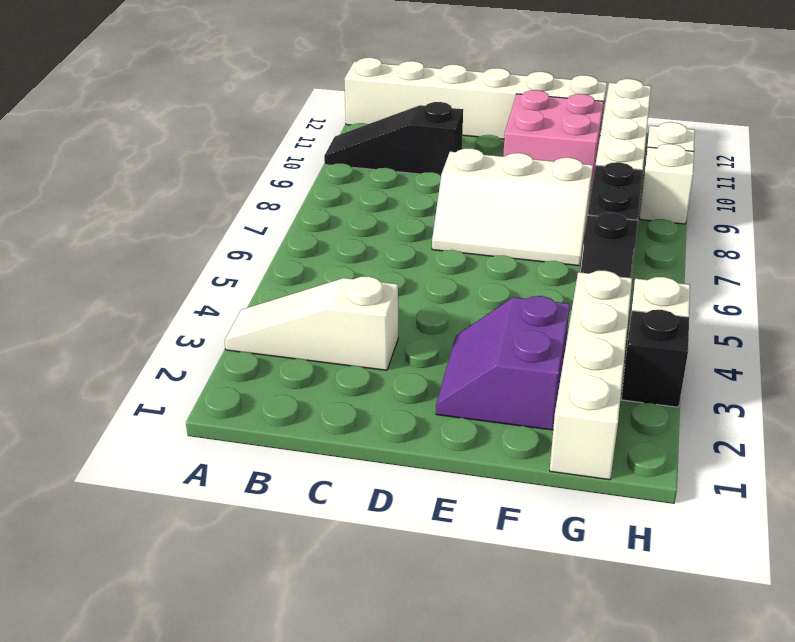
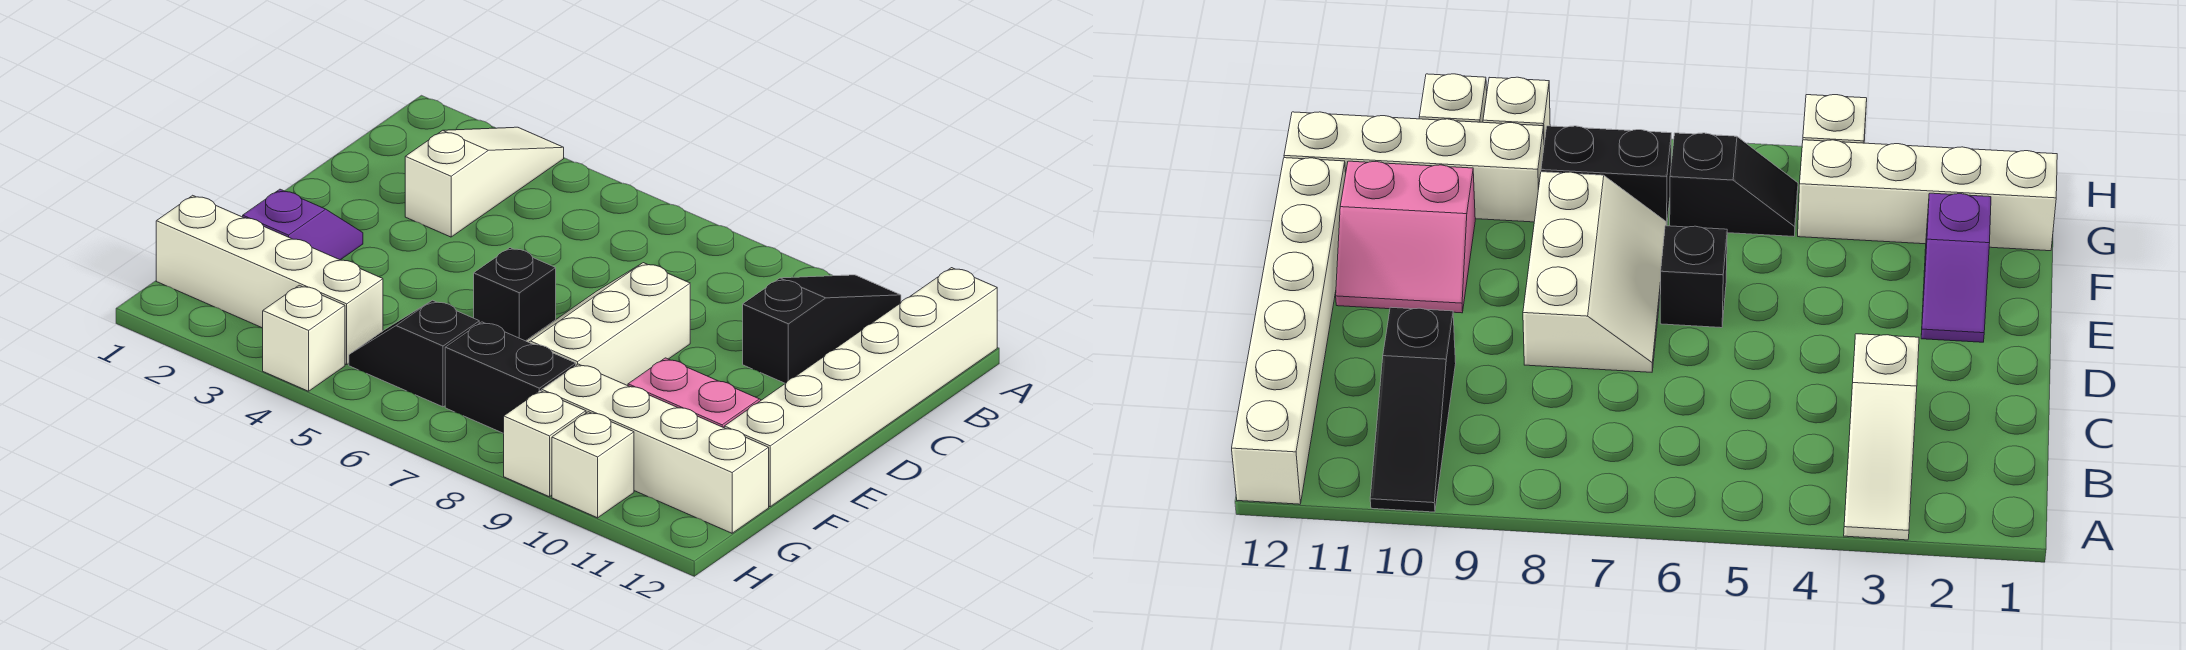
purple 2x2 slope [436,296,570,430] -> purple 1x2 slope [243,189,363,260]
pink 2x2 brick [503,90,604,189] -> pink 2x2 slope [628,358,761,428]
black 1x1 brick [621,310,689,407] -> black 1x1 brick moved to [474,248,556,341]

